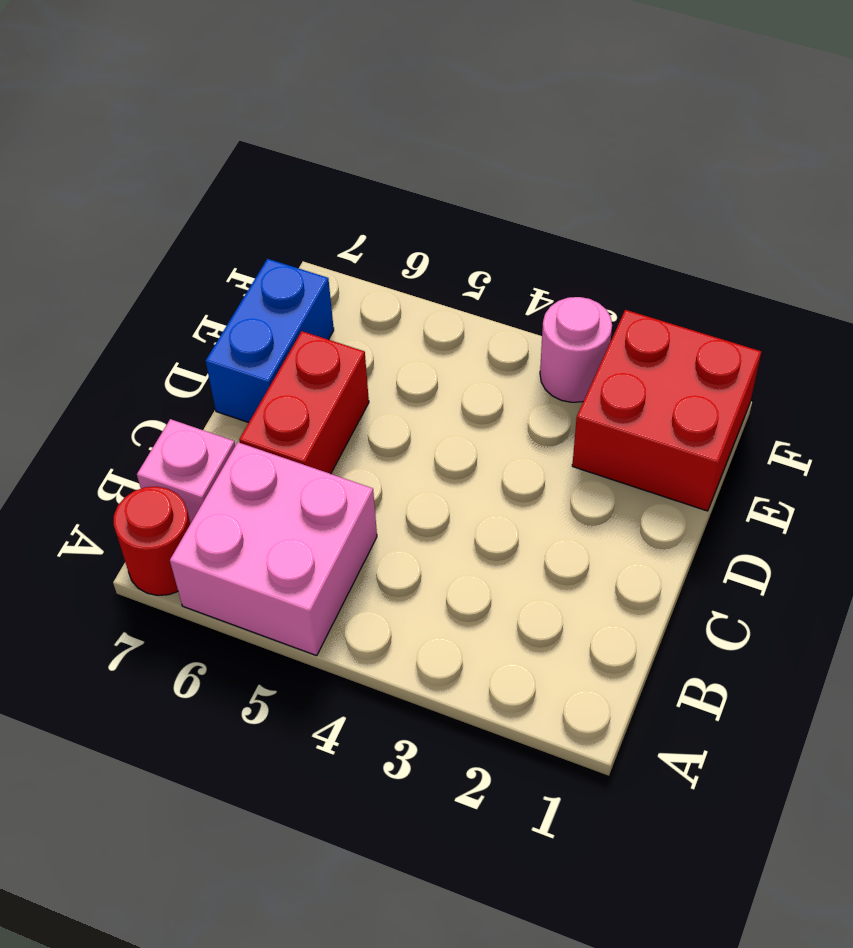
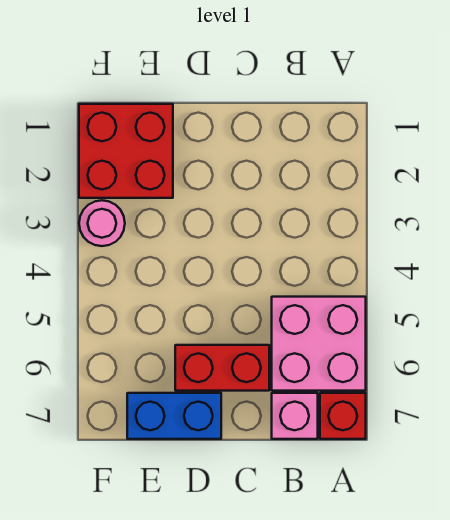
red 1x1 round brick [114,486,191,595] -> red 1x1 brick [320,393,366,439]

